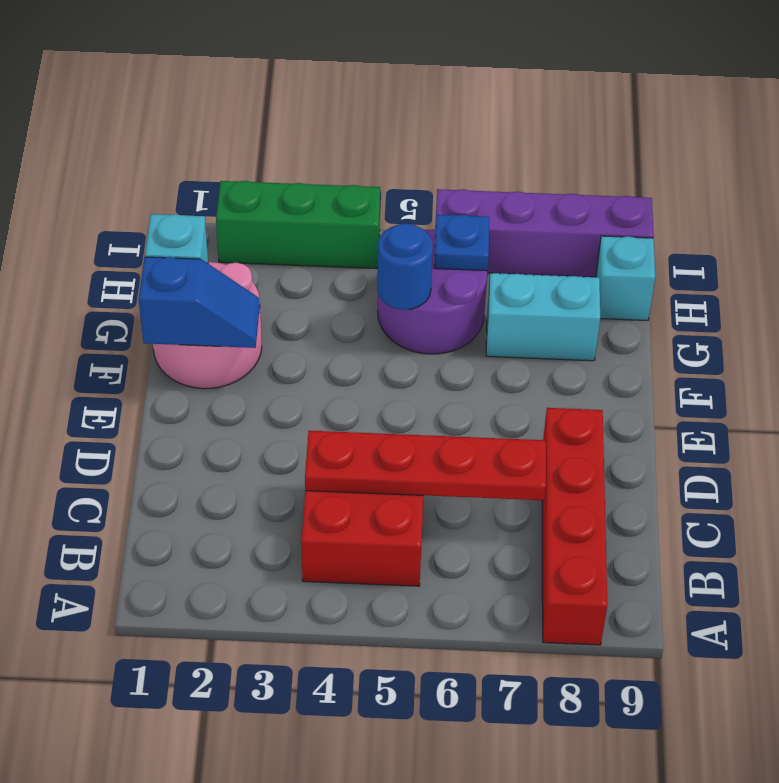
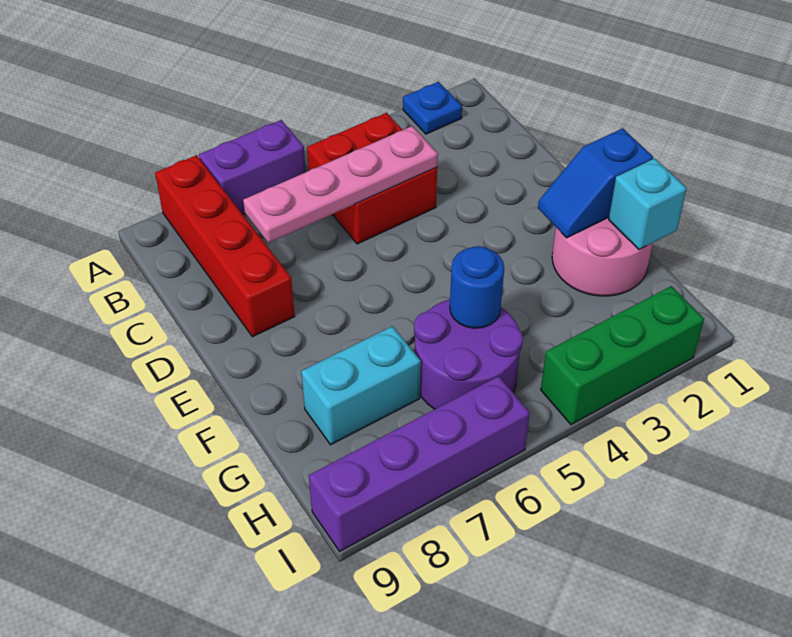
none -> purple 1x2 brick [199,120,306,214]
red 1x4 plate [305,431,546,500] -> pink 1x4 plate [243,126,438,243]
blue 1x1 plate [434,215,489,271] -> blue 1x1 plate moved to [403,82,462,134]
cyan 1x1 brick [596,236,655,321] -> none

